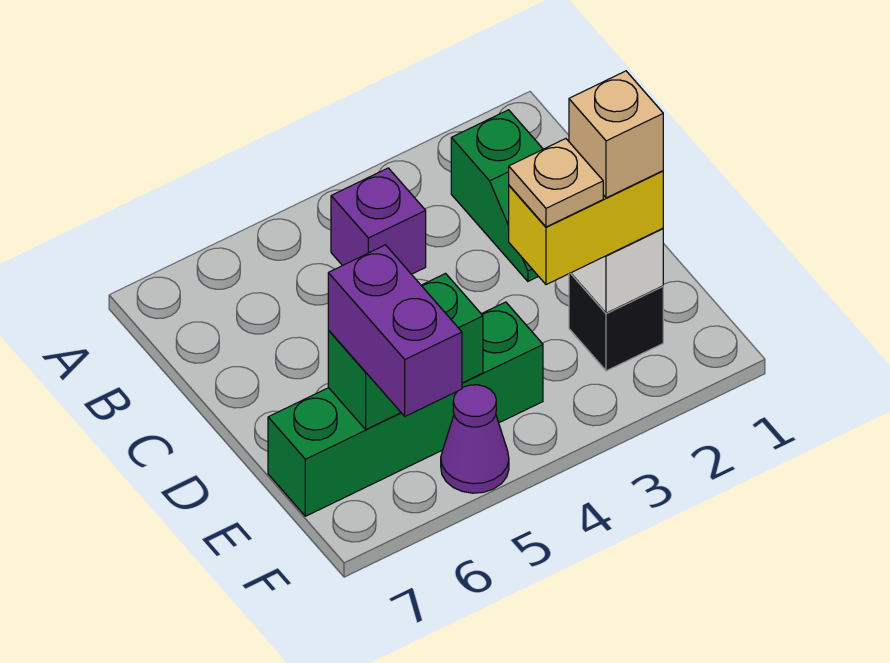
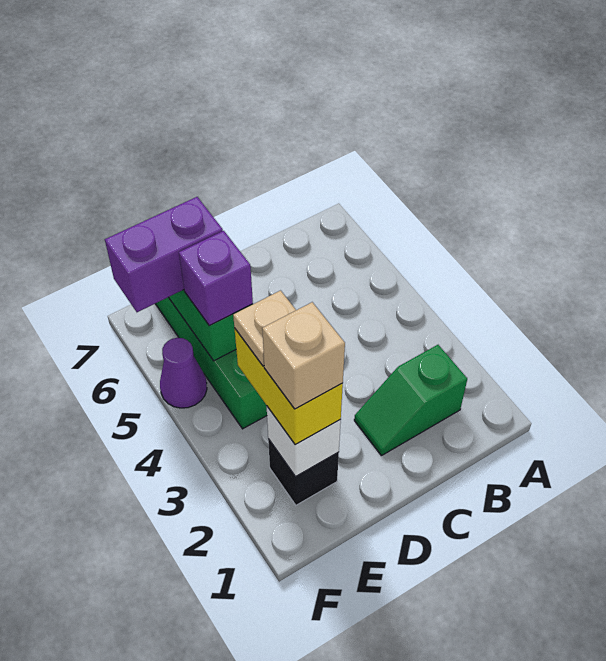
purple 1x1 brick [331,168,426,274] -> purple 1x1 brick moved to [179,231,253,325]

